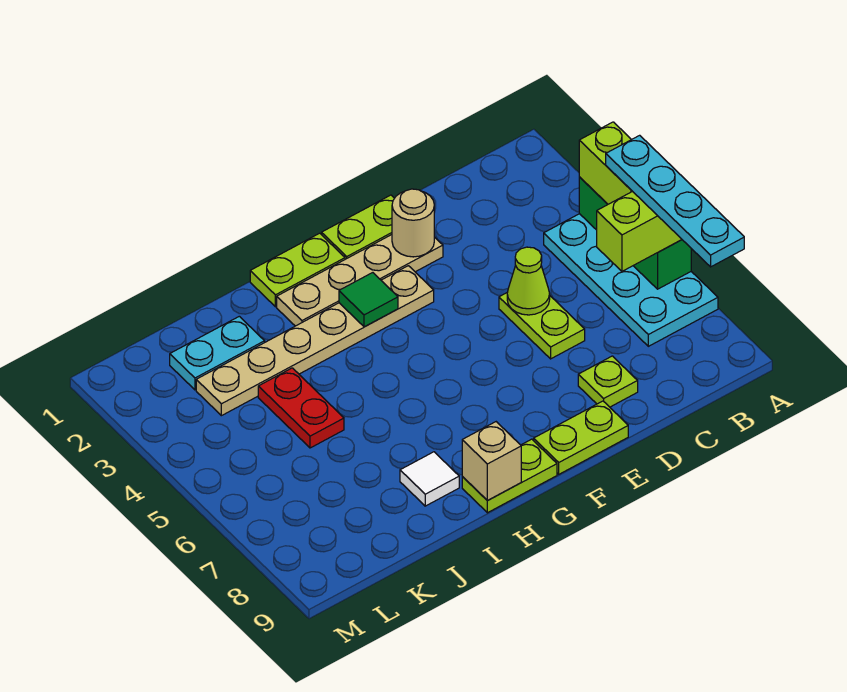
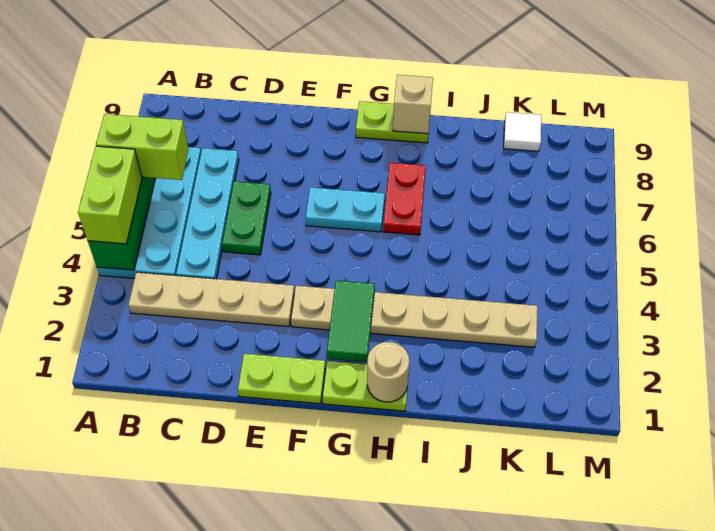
cyan 1x4 plate [606,135,744,267] -> cyan 1x4 plate moved to [176,148,239,279]
lime 1x2 plate [499,293,585,359] -> green 1x2 plate [222,181,271,255]
lime 1x1 cone [507,247,550,315] -> none
lime 1x1 plate [578,356,638,407] -> none
tan 1x4 plate [277,235,443,326] -> tan 1x4 plate moved to [129,272,294,327]
tan 1x1 round brick [392,189,434,257] -> tan 1x1 round brick moved to [367,342,409,402]
lime 1x2 plate [534,401,628,474] -> none
green 1x1 tile [339,273,398,327] -> green 1x2 tile [327,280,375,362]
white 1x1 tile [400,452,459,506] -> white 1x1 tile moved to [504,112,541,151]
cyan 1x2 plate [170,316,265,390] -> cyan 1x2 plate moved to [306,187,385,232]
red 1x2 plate [258,368,344,448] -> red 1x2 plate moved to [383,163,426,235]

